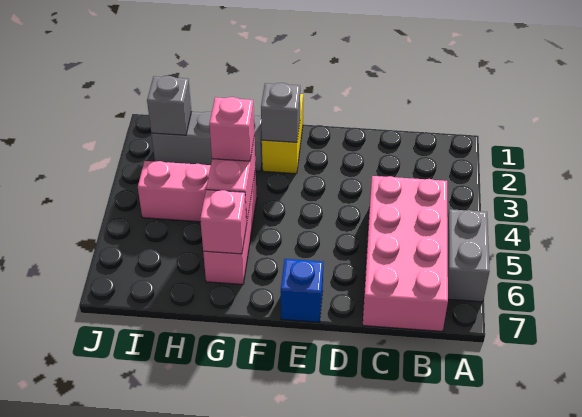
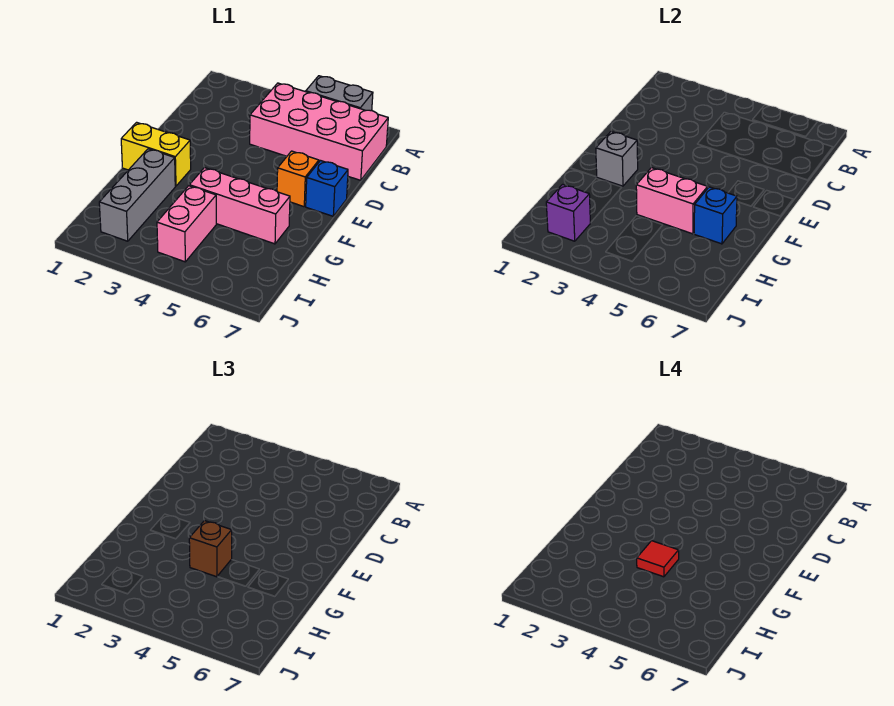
none -> orange 1x1 brick [277,151,319,207]
pink 1x1 brick [209,97,254,161] -> brown 1x1 brick [189,521,232,577]
none -> red 1x1 tile [637,541,679,577]
pink 1x1 brick [200,190,247,254] -> blue 1x1 brick [694,187,737,244]
grey 1x1 brick [147,76,192,135] -> purple 1x1 brick [546,184,590,241]

